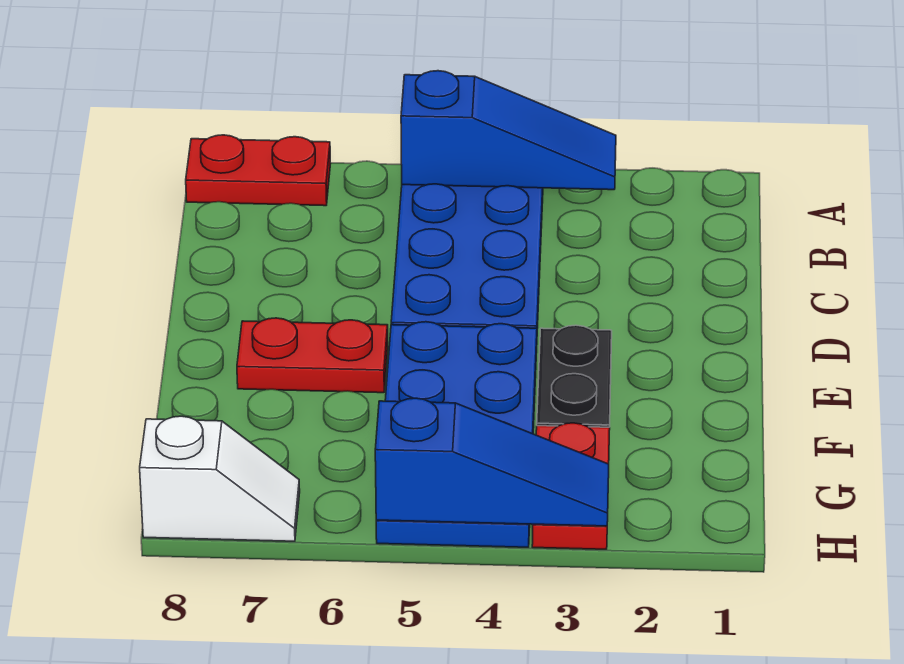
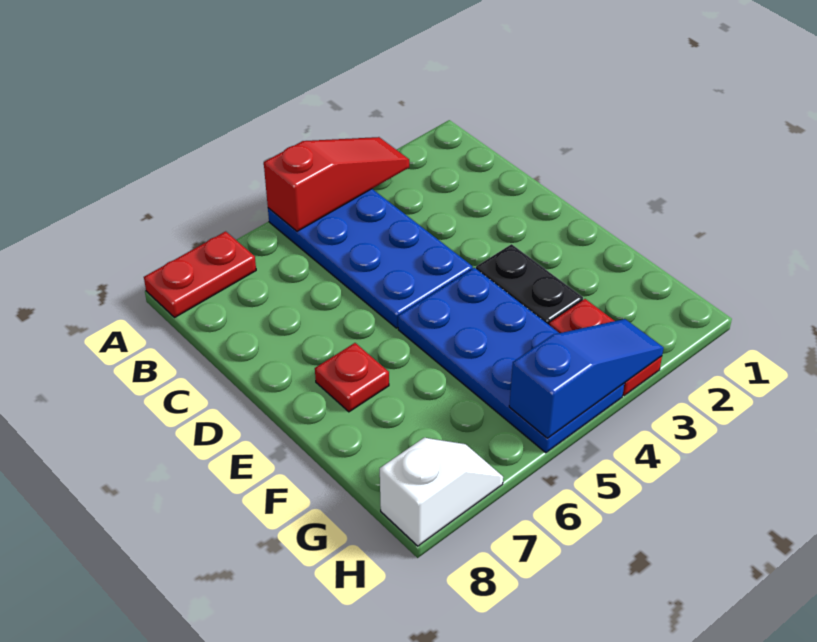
blue 1x3 slope [401,71,616,190] -> red 1x3 slope [264,137,409,231]
red 1x2 plate [237,318,388,393] -> red 1x1 plate [315,343,389,412]

